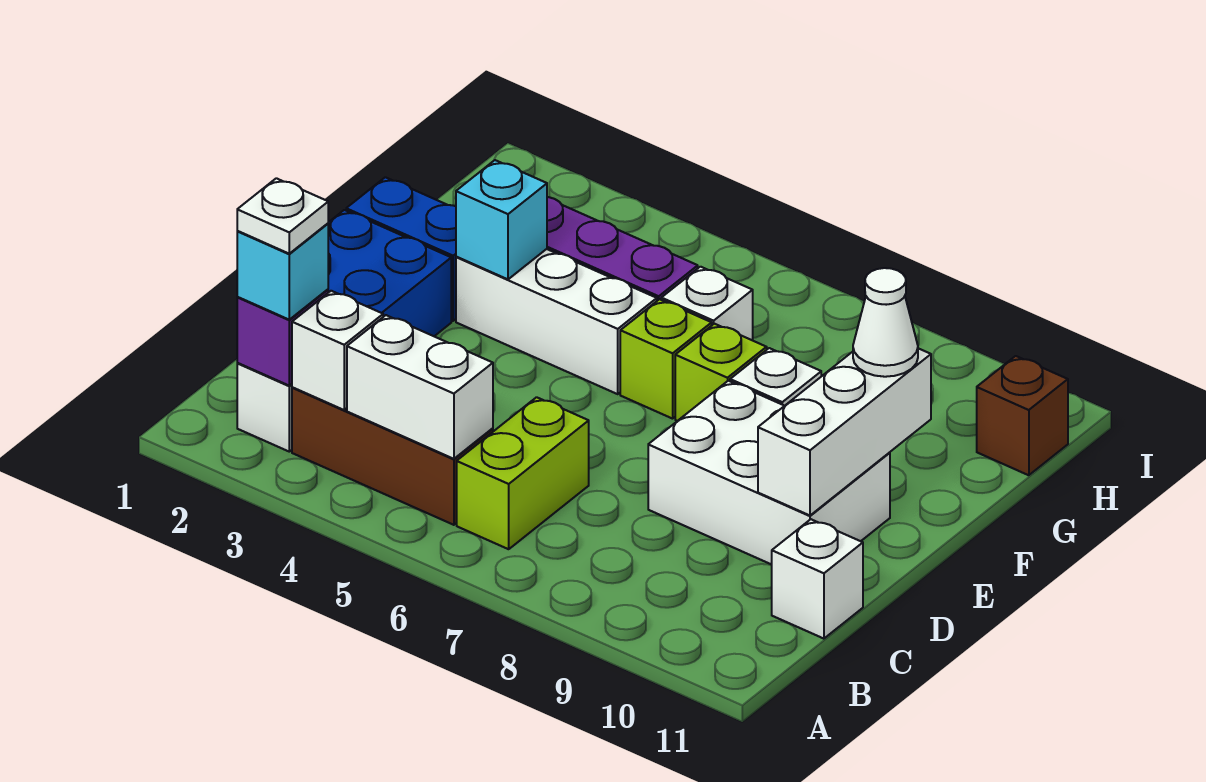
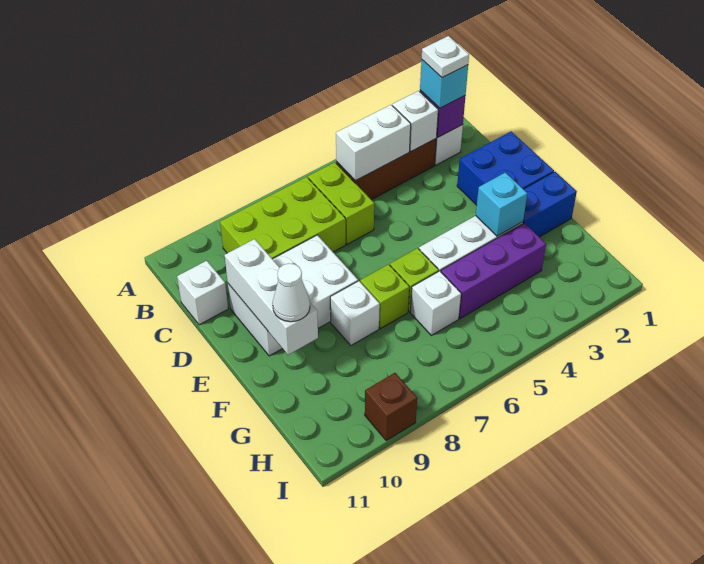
none -> lime 2x3 brick [220,177,346,259]
brown 1x1 brick [977,356,1068,475] -> brown 1x1 brick moved to [365,373,417,441]

